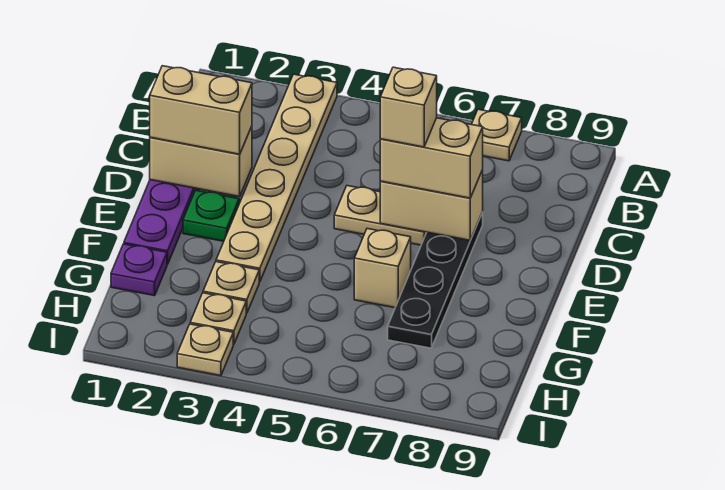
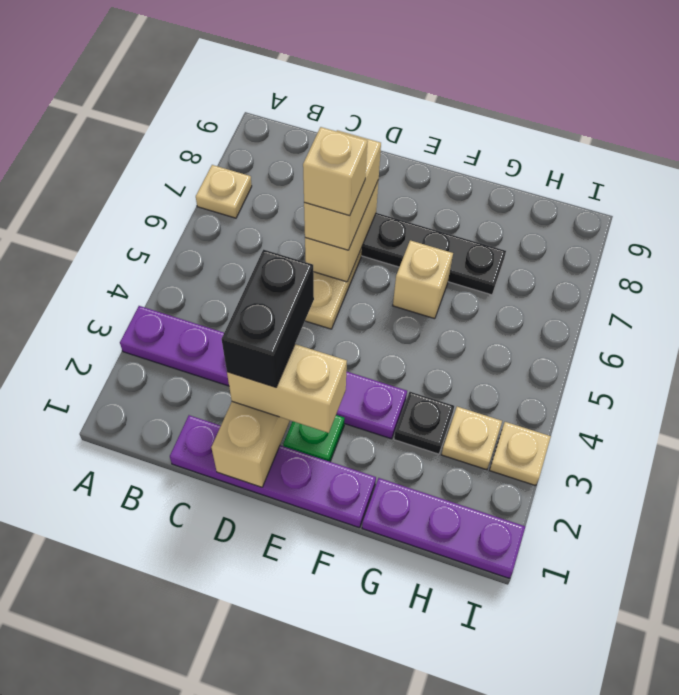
tan 1x6 plate [216,74,337,282] -> purple 1x6 plate [120,306,407,439]
tan 1x2 brick [150,66,252,154] -> tan 1x2 brick turned to [227,344,347,433]
none -> black 1x2 brick [222,250,314,387]
purple 1x1 plate [111,244,167,296] -> purple 1x3 plate [362,478,525,578]
tan 1x1 plate [203,262,259,313] -> black 1x1 plate [394,392,454,454]

